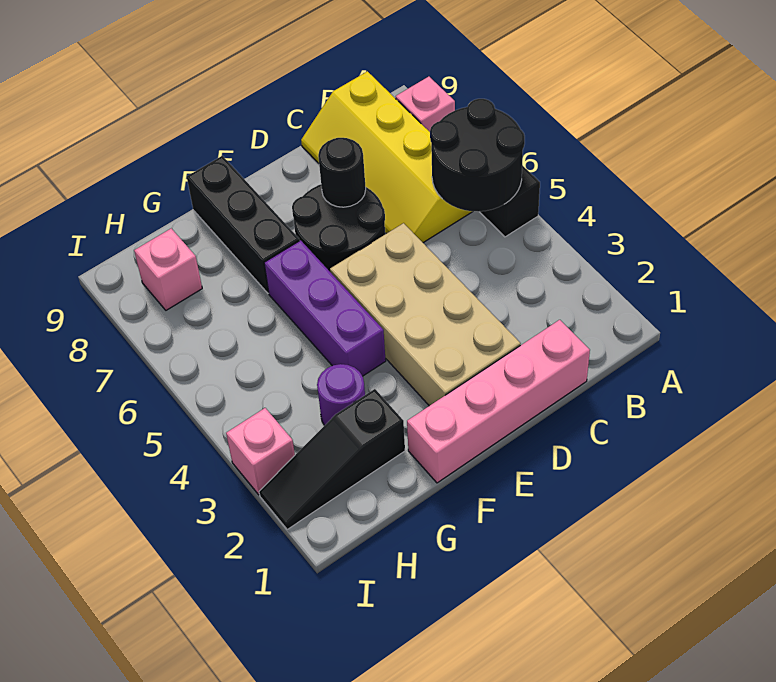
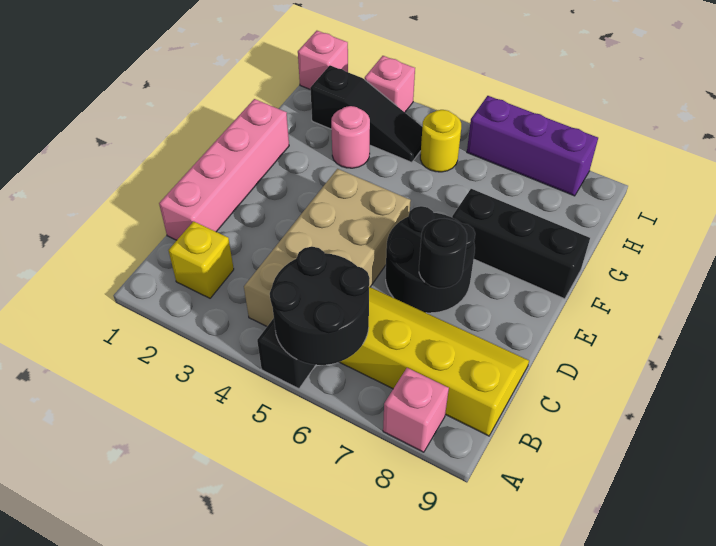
none -> yellow 1x1 brick [168,221,234,298]
tan 2x4 brick [330,223,521,406] -> tan 2x4 brick turned to [244,169,411,326]
purple 1x3 brick [264,240,386,376] -> purple 1x3 brick moved to [467,96,598,196]
black 1x3 slope [259,389,405,530] -> black 1x3 slope turned to [310,65,422,162]
purple 1x1 round brick [317,364,365,426] -> pink 1x1 round brick [331,106,370,168]
none -> yellow 1x1 round brick [420,110,461,172]
pink 1x1 brick [134,228,202,310] -> pink 1x1 brick moved to [298,31,348,89]

